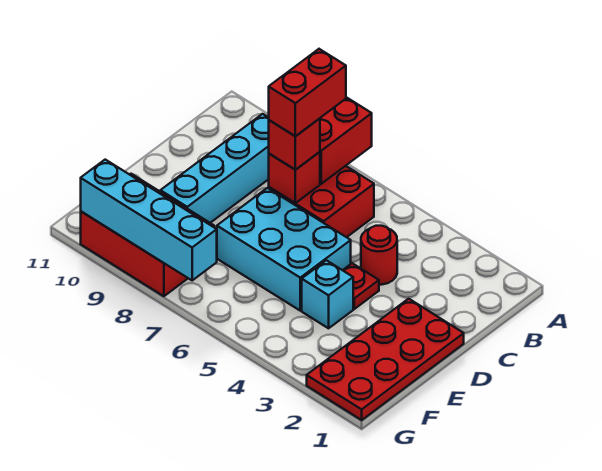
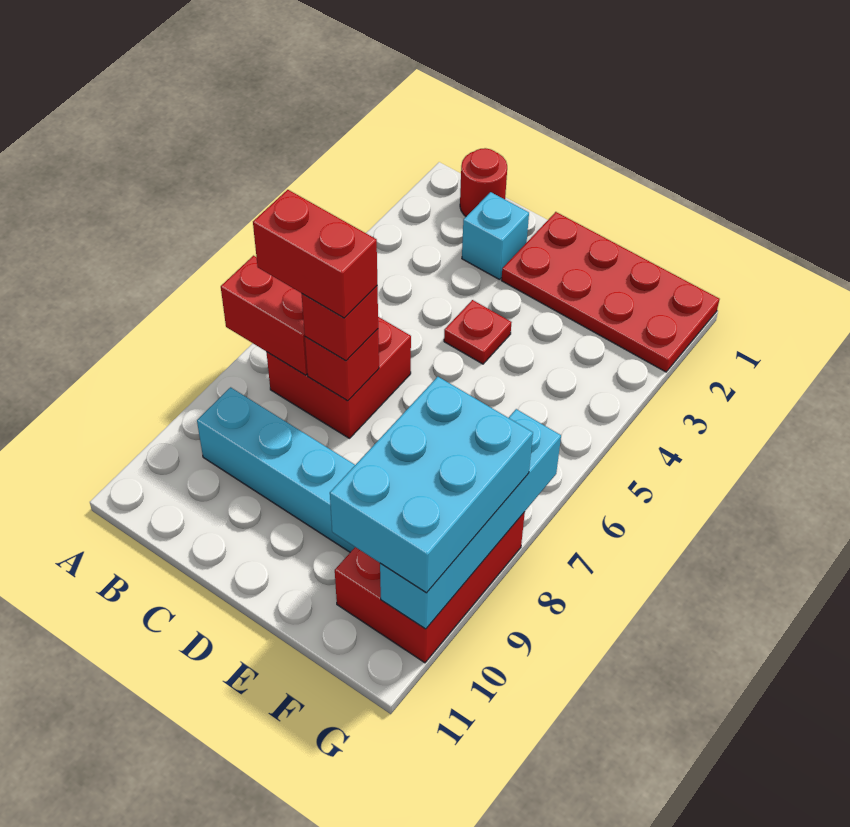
red 1x1 round brick [361,226,397,285] -> red 1x1 round brick moved to [460,148,507,216]
cyan 2x3 brick [217,188,351,311] -> cyan 2x3 brick moved to [330,377,533,593]
cyan 1x1 brick [302,260,353,328] -> cyan 1x1 brick moved to [462,192,529,280]

